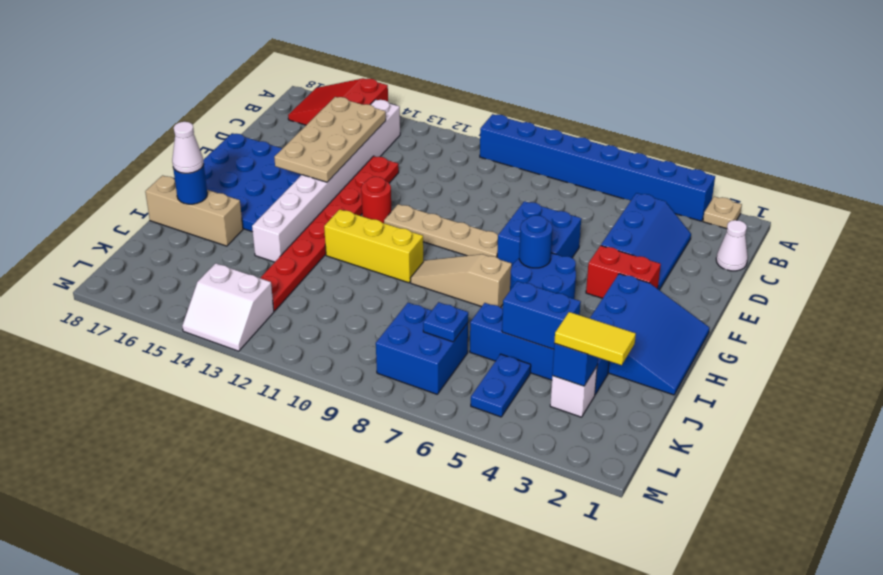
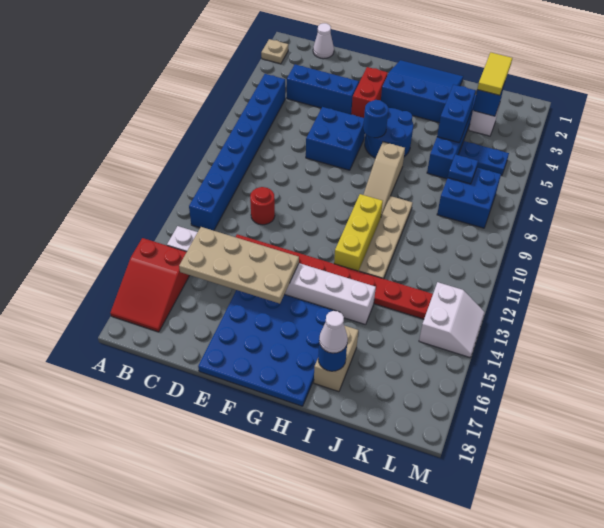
blue 1x8 brick [480,114,715,221] -> blue 1x8 brick moved to [189,74,285,231]
tan 1x4 plate [384,204,498,257] -> tan 1x4 plate moved to [359,196,412,279]
red 1x1 round brick [361,177,391,223] -> red 1x1 round brick moved to [250,187,275,225]
tan 1x3 brick [145,176,243,246] -> tan 1x2 brick [314,326,358,392]

